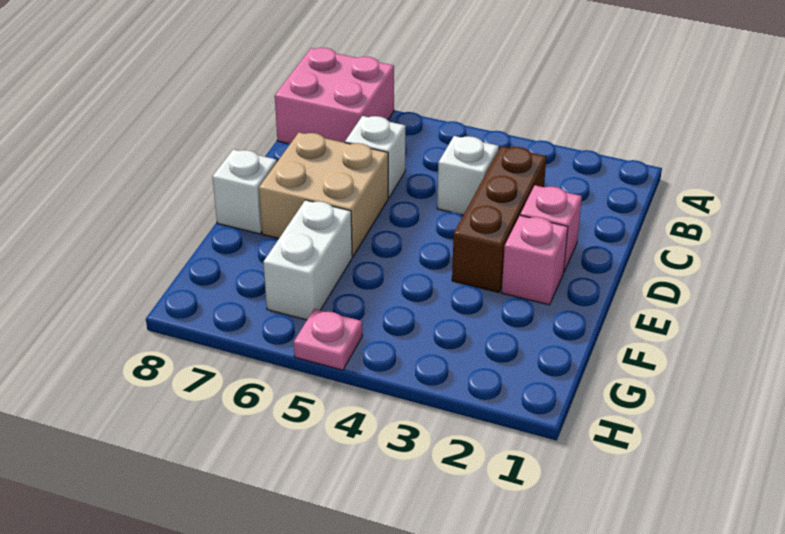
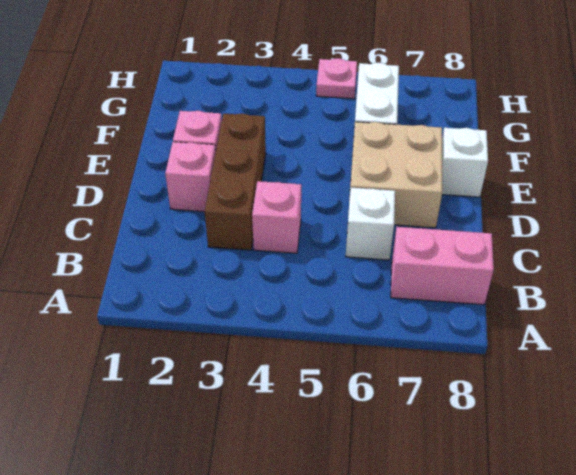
pink 2x2 brick [275,48,394,144] -> pink 1x2 brick [391,227,494,305]
white 1x1 brick [437,136,499,215] -> pink 1x1 brick [252,181,301,253]

